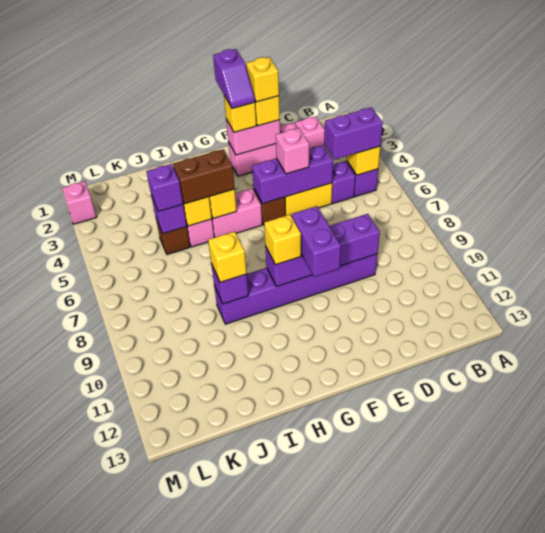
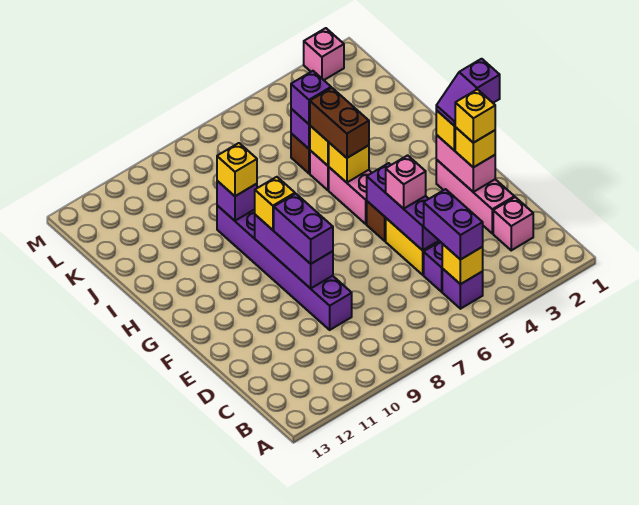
purple 1x4 brick [265,214,380,287] -> purple 1x3 brick [255,215,333,288]
purple 1x2 brick [292,206,341,277] -> purple 1x2 brick turned to [274,194,333,264]

